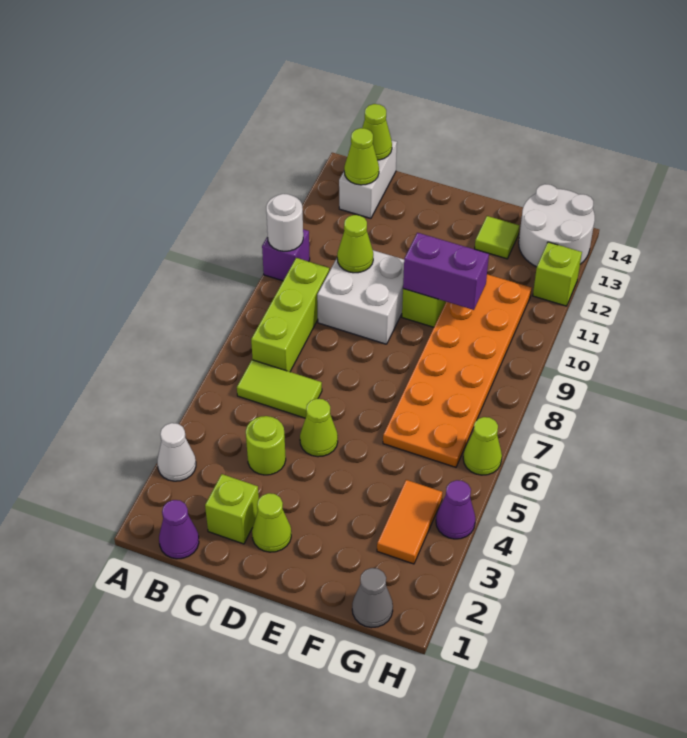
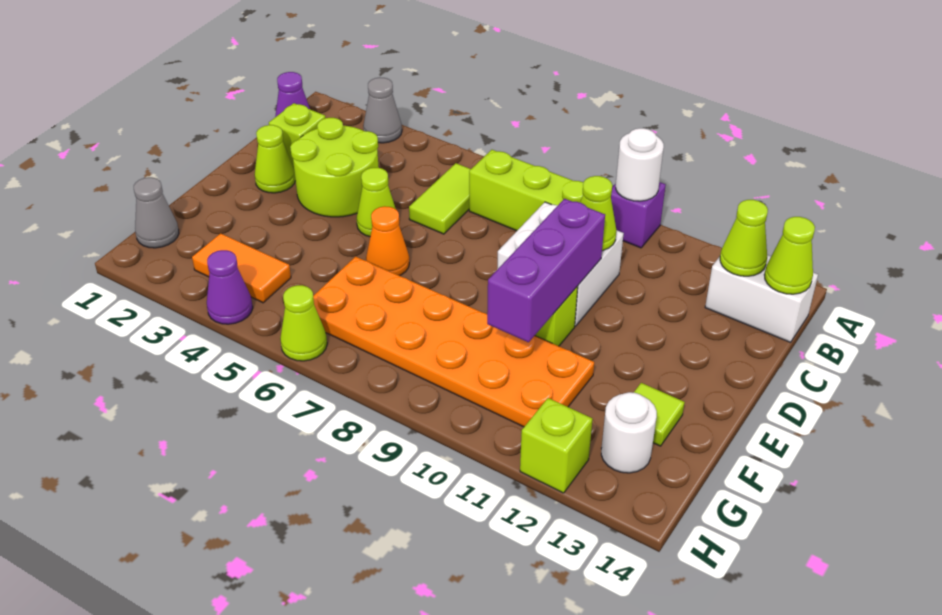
white 1x1 cone [157,423,196,481] -> grey 1x1 cone [363,77,402,143]
lime 1x1 round brick [246,416,286,475] -> lime 2x2 round brick [290,118,379,217]
none -> orange 1x1 cone [366,206,409,276]
purple 1x2 brick [403,233,489,310] -> purple 1x3 brick [487,199,605,342]
white 2x2 round brick [519,184,595,267] -> white 1x1 round brick [601,392,657,473]

